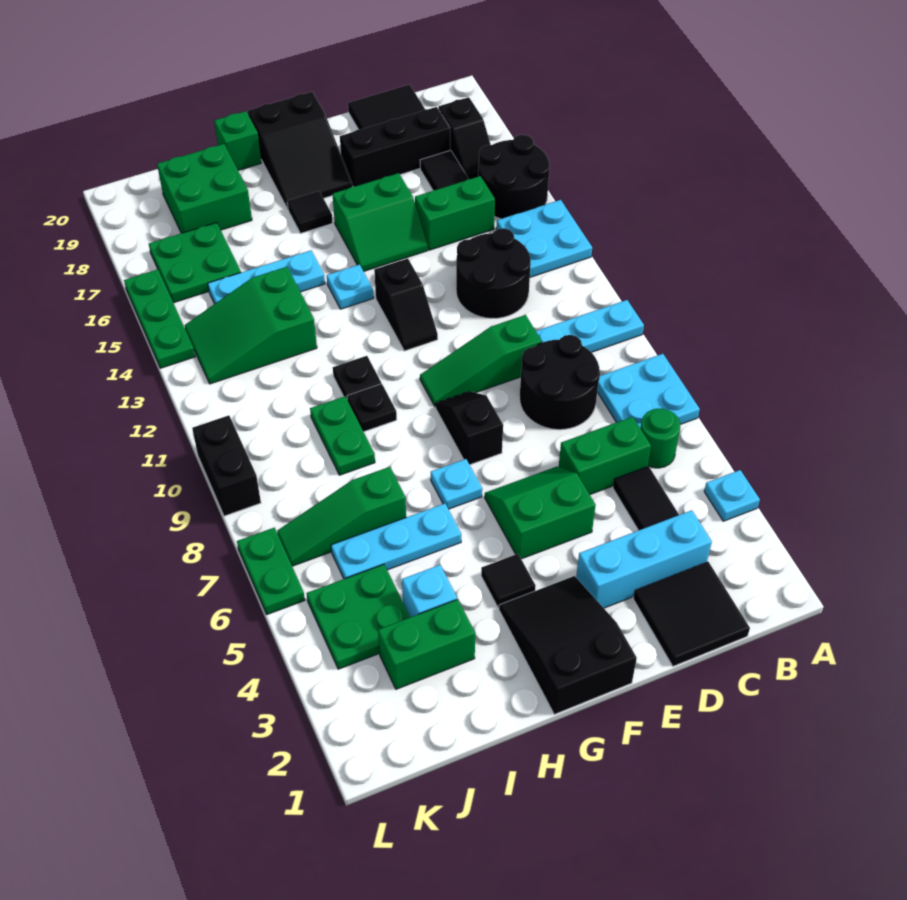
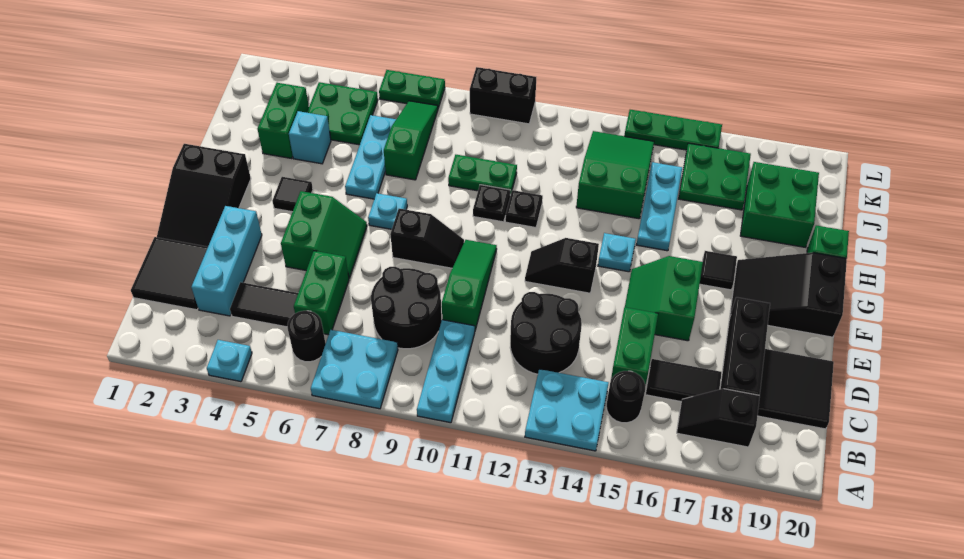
black 2x2 round brick [478,135,550,219] -> black 1x1 round brick [607,371,645,423]
green 1x1 round brick [640,409,680,468] -> black 1x1 round brick [287,311,326,362]
black 2x3 slope [499,576,637,714] -> black 2x3 slope turned to [157,144,251,247]

